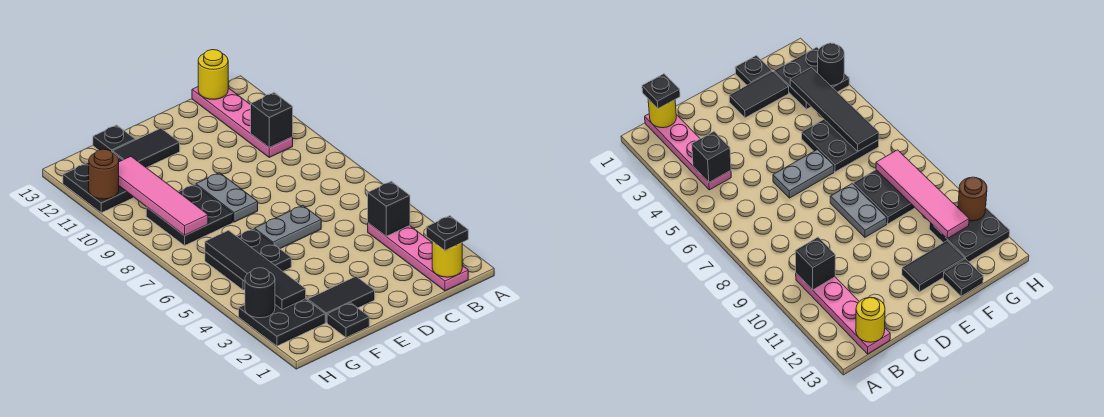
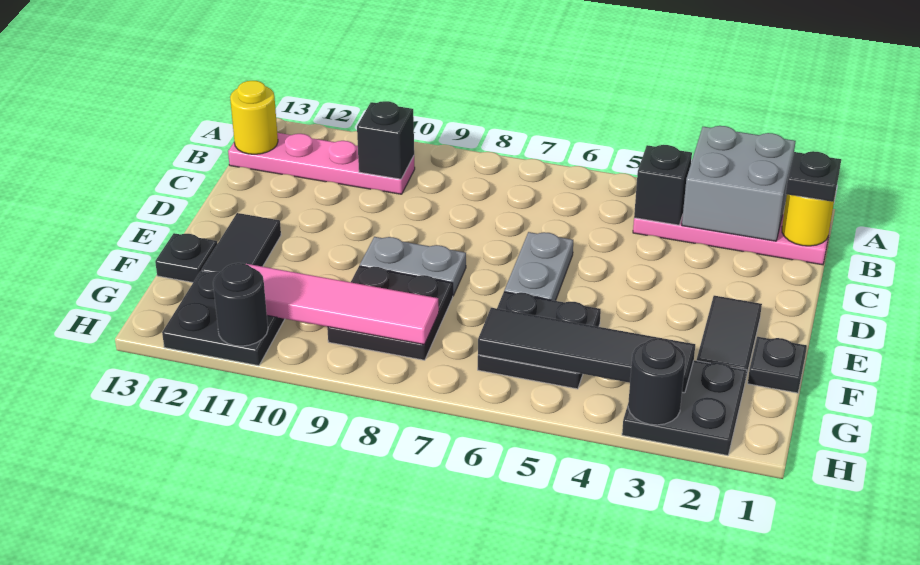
none -> grey 2x2 brick [682,126,796,241]
brown 1x1 round brick [89,149,119,199] -> black 1x1 round brick [213,263,268,346]

